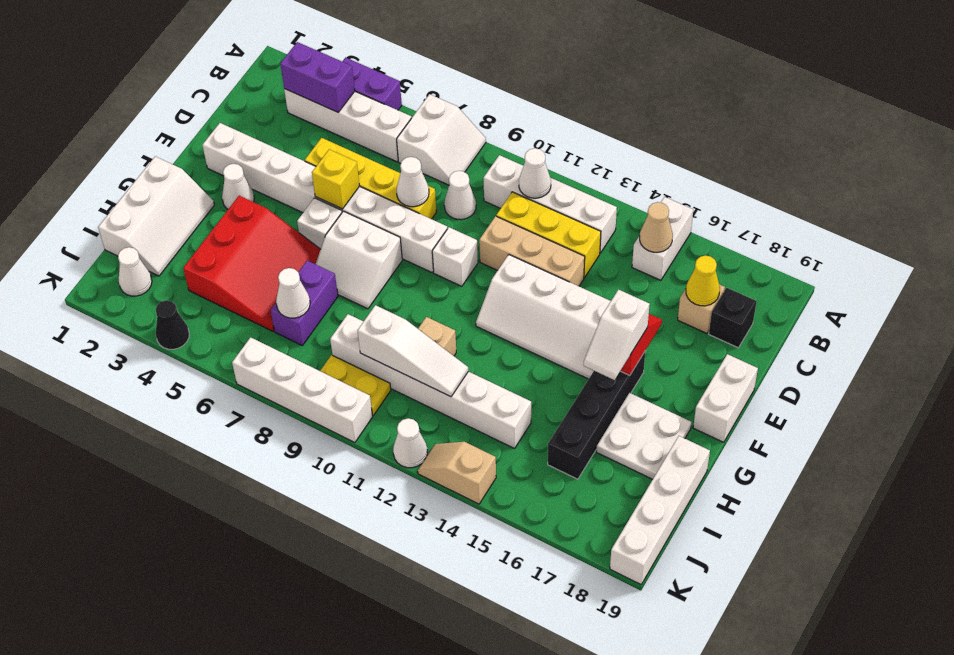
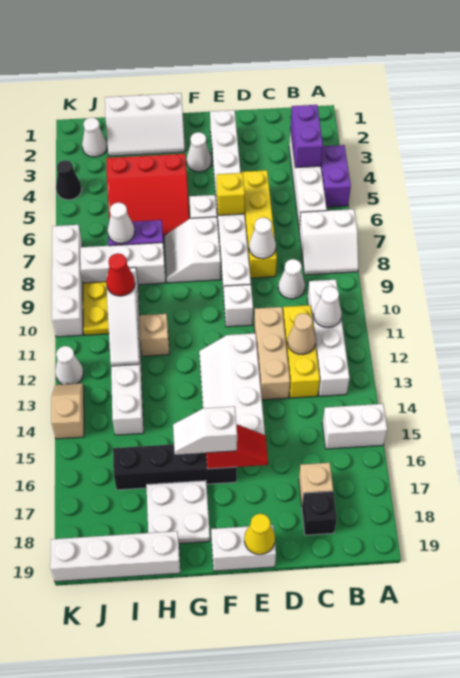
tan 1x1 cone [640,202,673,252] -> tan 1x1 cone moved to [287,313,316,355]
yellow 1x1 cone [686,255,720,306] -> yellow 1x1 cone moved to [244,514,275,554]
none -> white 1x3 brick [80,243,166,285]
none -> red 1x1 cone [106,253,135,296]

